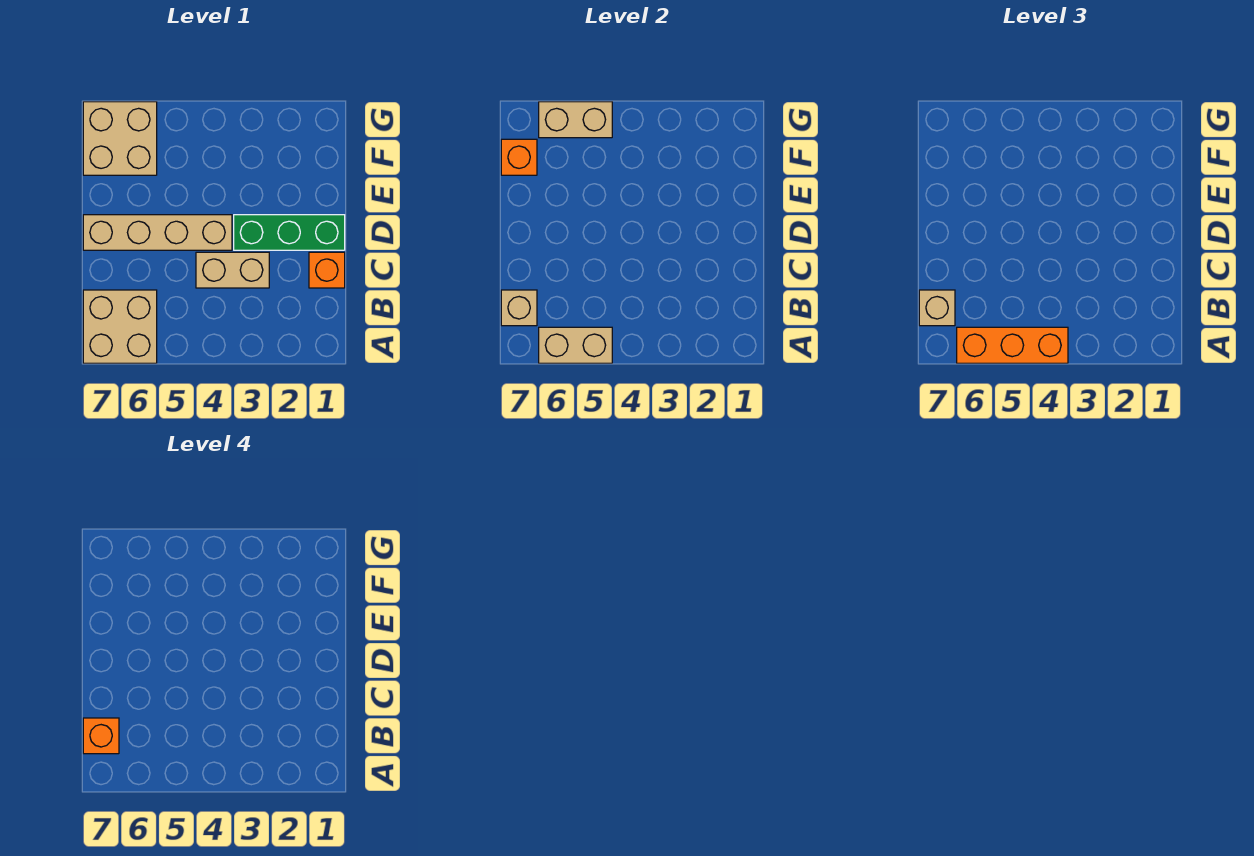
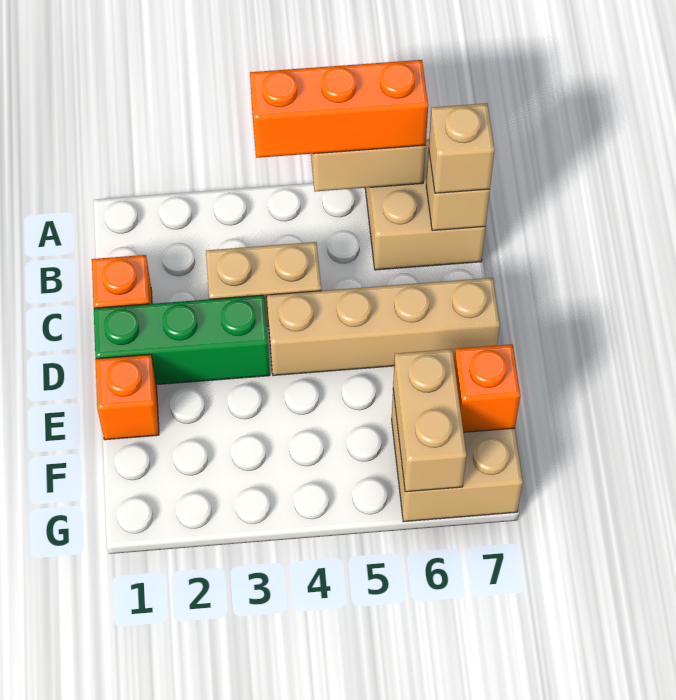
orange 1x1 brick [83,718,119,754] -> orange 1x1 brick moved to [95,355,159,440]
tan 1x2 brick [539,102,612,138] -> tan 1x2 brick turned to [393,349,466,492]

